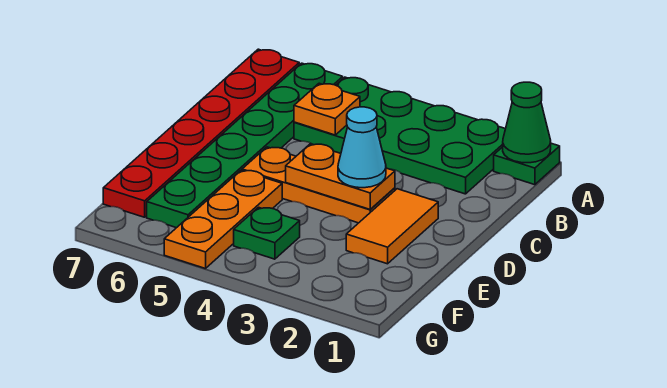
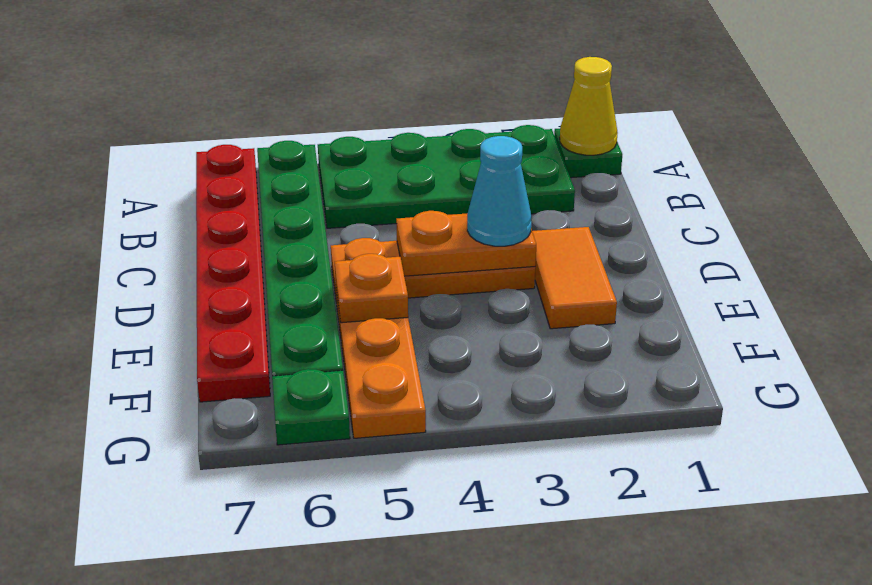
green 1x1 cone [503,82,551,163] -> yellow 1x1 cone [560,57,618,155]
orange 1x1 plate [294,83,360,135] -> orange 1x1 plate moved to [335,254,408,323]
green 1x1 plate [234,207,300,259] -> green 1x1 plate moved to [272,369,350,445]

